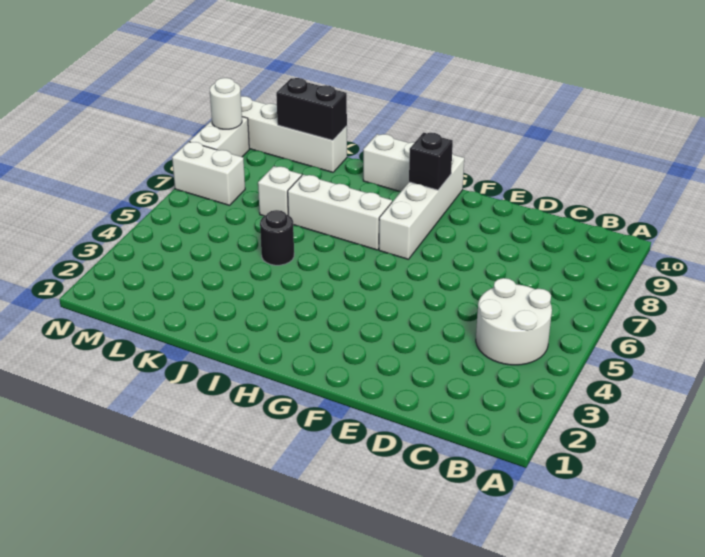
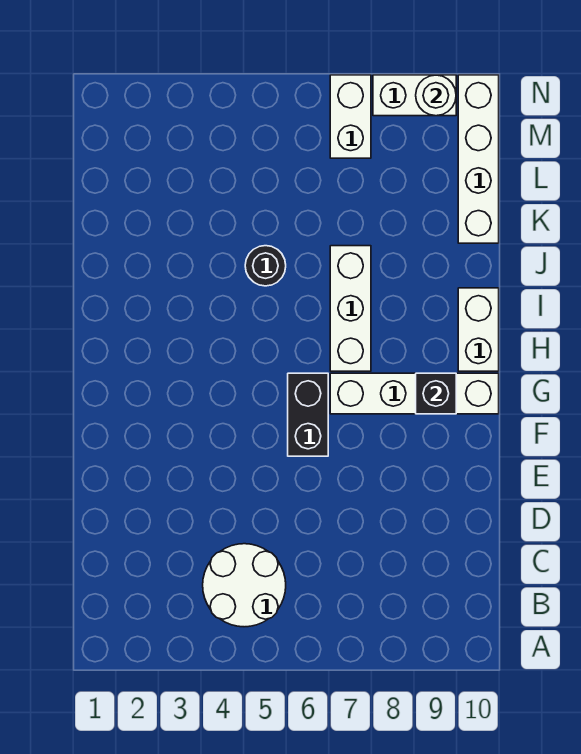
white 1x1 brick [258,166,302,216] -> none
black 1x2 brick [276,78,347,140] -> black 1x2 brick moved to [288,373,328,456]

